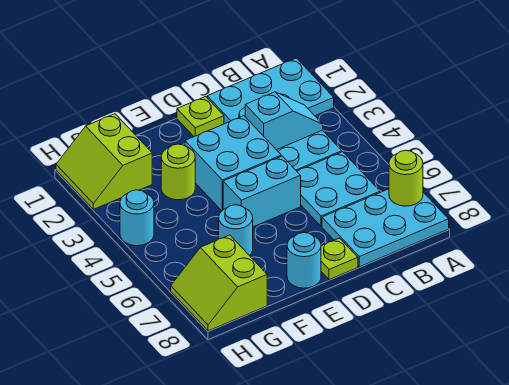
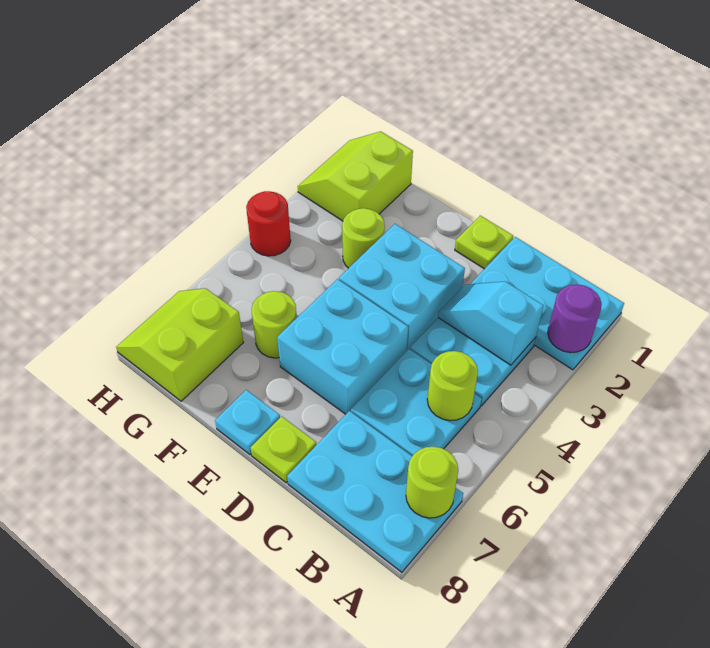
none -> purple 1x1 round brick [548,284,602,353]
cyan 1x2 slope [245,92,323,150] -> cyan 1x2 slope turned to [438,281,544,365]
none -> lime 1x1 round brick [427,351,478,421]
cyan 1x2 brick [223,156,301,227] -> cyan 2x2 brick [277,279,408,414]
cyan 1x1 round brick [287,233,321,288] -> cyan 1x1 plate [215,390,280,455]
cyan 1x1 round brick [219,205,253,256] -> lime 1x1 round brick [252,291,297,358]
cyan 1x1 round brick [120,190,154,246] -> red 1x1 round brick [246,191,291,256]

